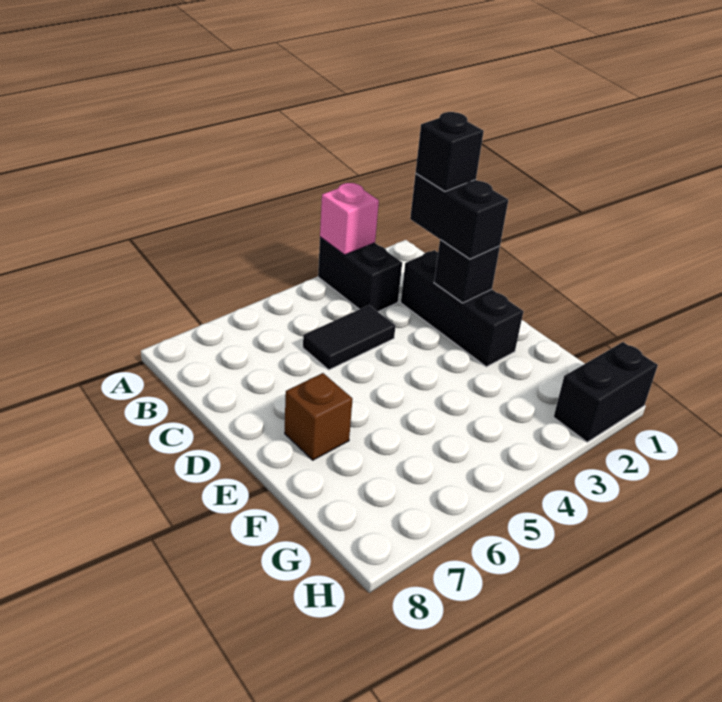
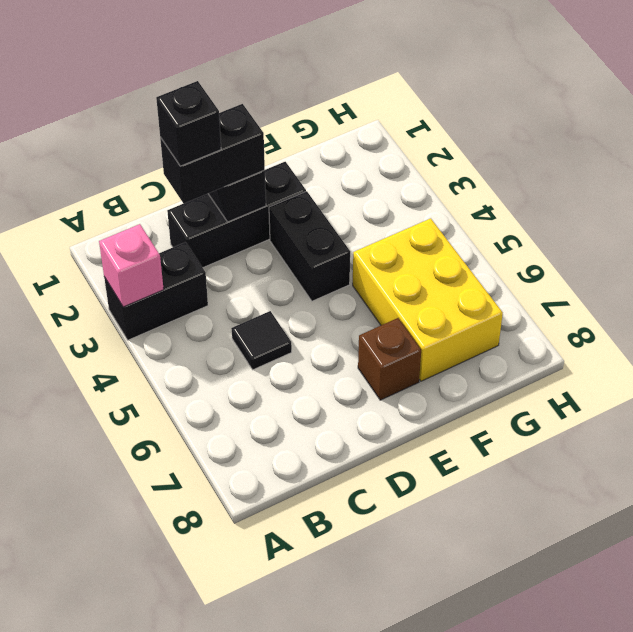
black 1x2 tile [303,305,395,370] -> black 1x1 tile [231,311,292,370]
none -> yellow 2x3 brick [353,218,503,381]
black 1x2 brick [554,342,658,442] -> black 1x2 brick moved to [269,191,350,301]

